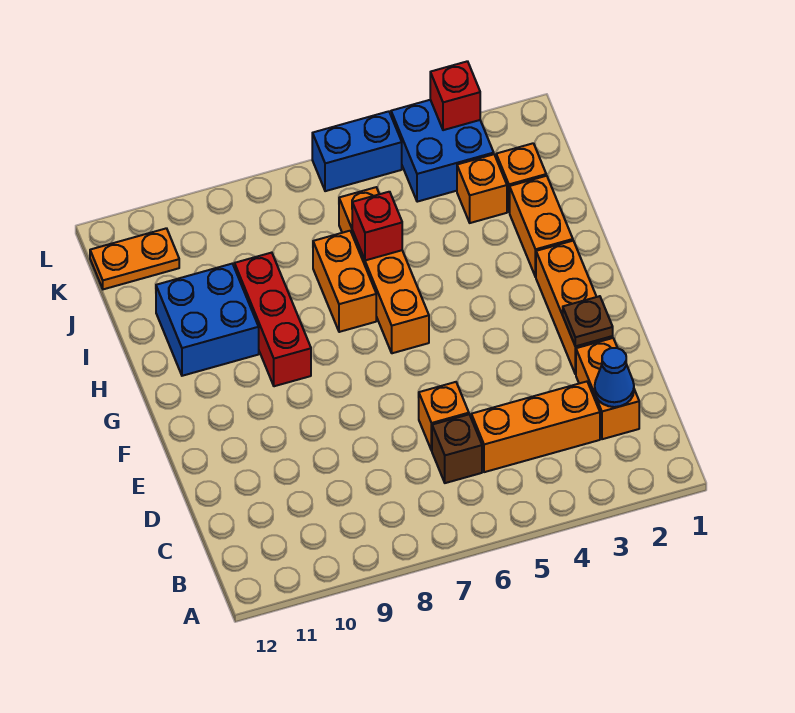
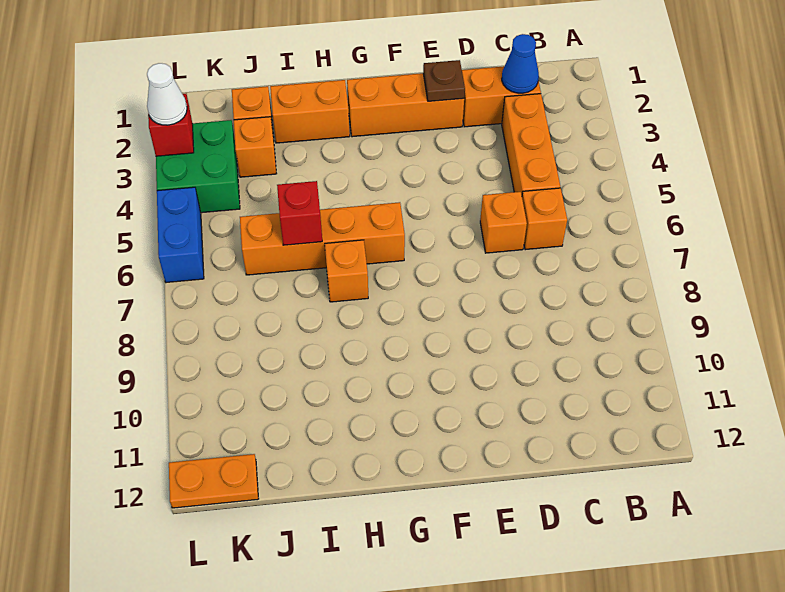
brown 1x1 brick [432,414,482,483] -> orange 1x1 brick [522,188,567,250]
red 1x3 brick [235,253,311,386] -> none
orange 1x2 brick [313,231,376,332] -> orange 1x1 brick [325,240,368,302]
blue 2x2 brick [156,264,259,376] -> none
blue 2x2 brick [391,100,494,202] -> green 2x2 brick [156,120,240,213]
orange 1x2 plate [90,228,179,289] -> orange 1x2 plate turned to [169,454,258,508]
none -> white 1x1 cone [147,63,187,125]

